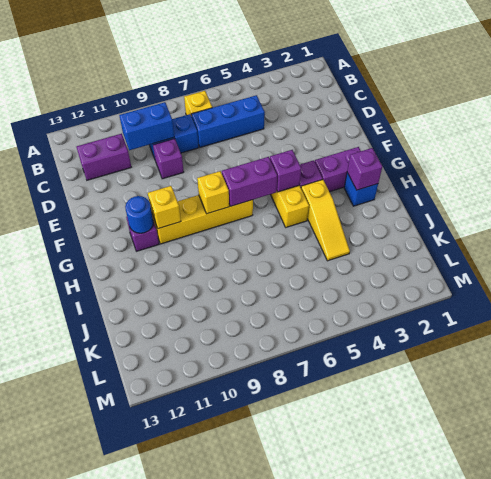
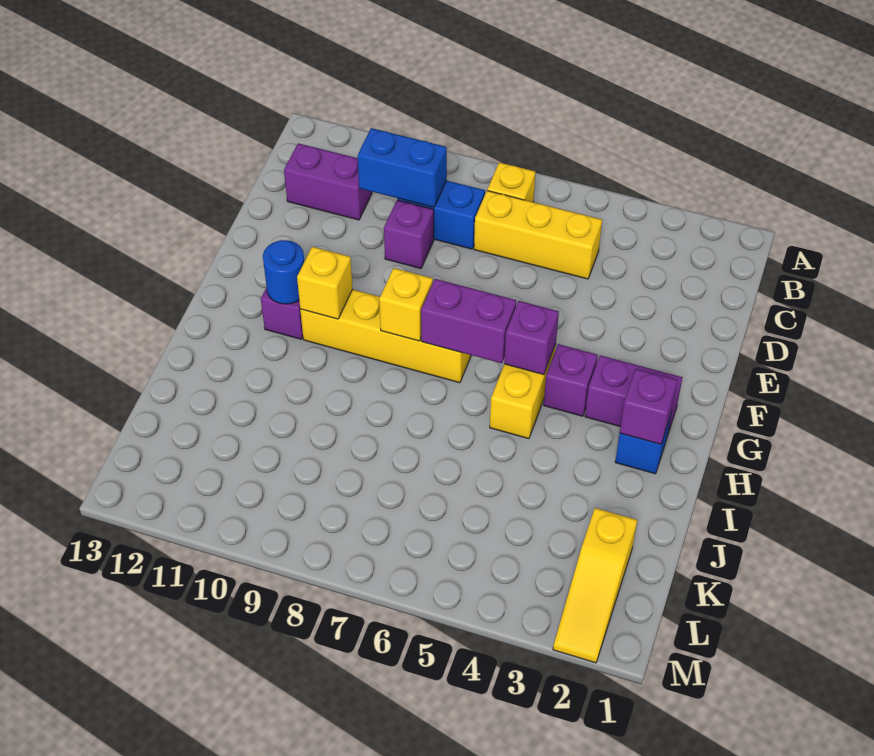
blue 1x3 brick [191,95,265,147] -> yellow 1x3 brick [474,191,602,279]
yellow 1x3 slope [301,180,350,261] -> yellow 1x3 slope moved to [553,508,637,663]

